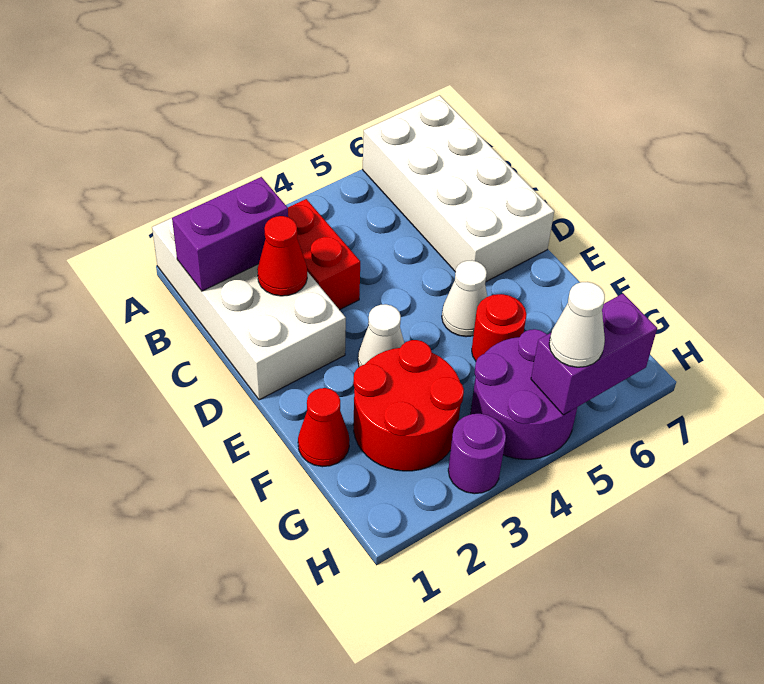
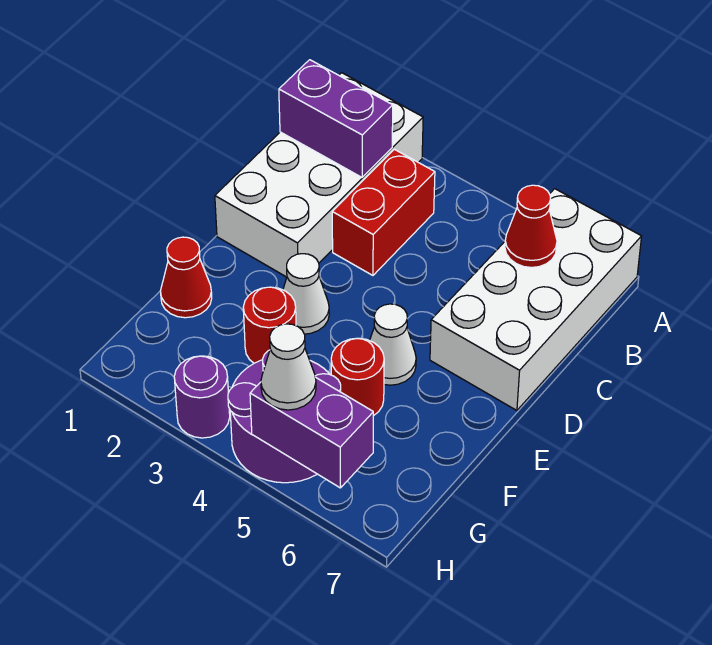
red 1x1 cone [257,216,307,296] -> red 1x1 cone moved to [505,185,557,267]
red 2x2 round brick [353,340,464,471] -> red 1x1 round brick [243,287,296,363]

